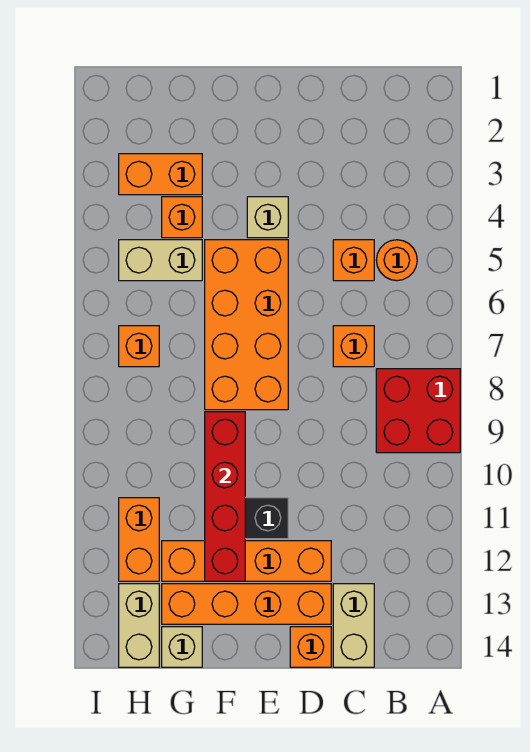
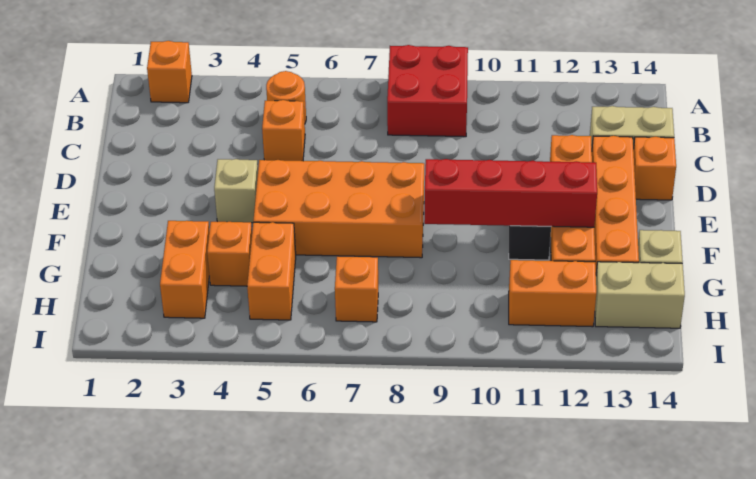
orange 1x1 brick [333,326,374,367] -> orange 1x1 brick moved to [147,41,192,103]
tan 1x2 brick [119,240,202,281] -> orange 1x2 brick [247,222,296,320]

